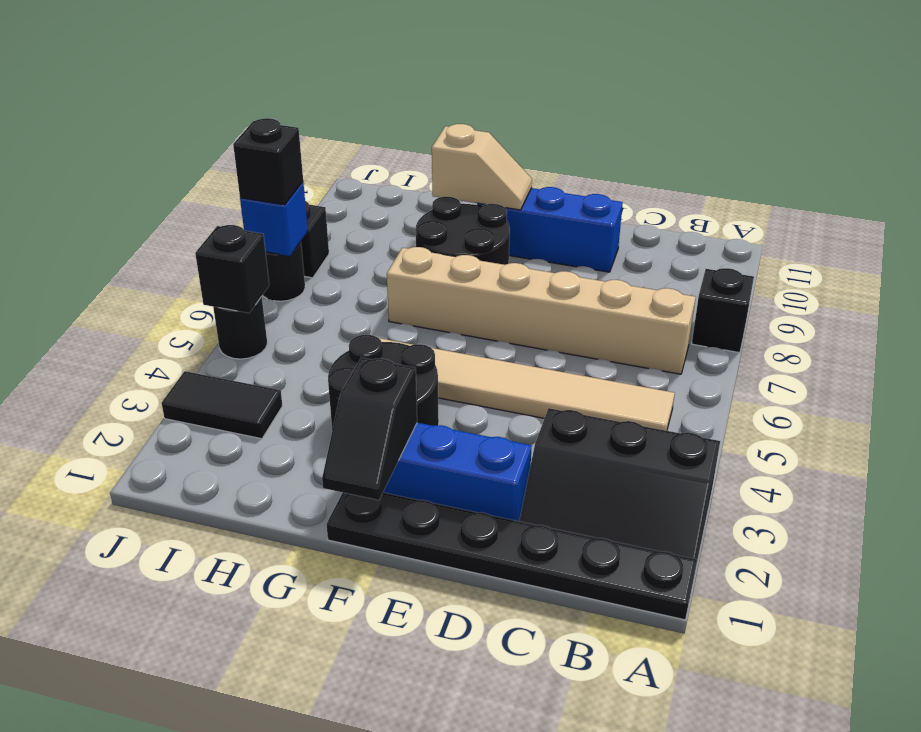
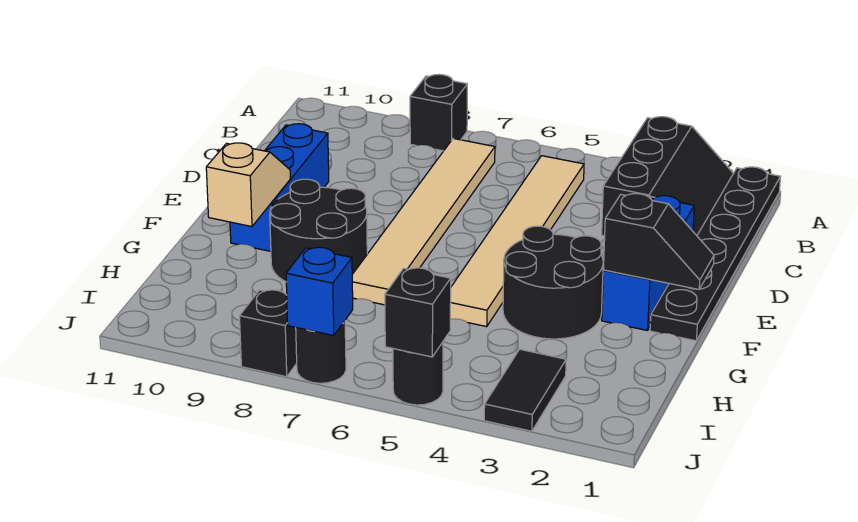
tan 1x6 brick [387,247,696,374] -> tan 1x6 tile [352,138,495,305]
black 1x1 brick [233,118,303,205] -> none

